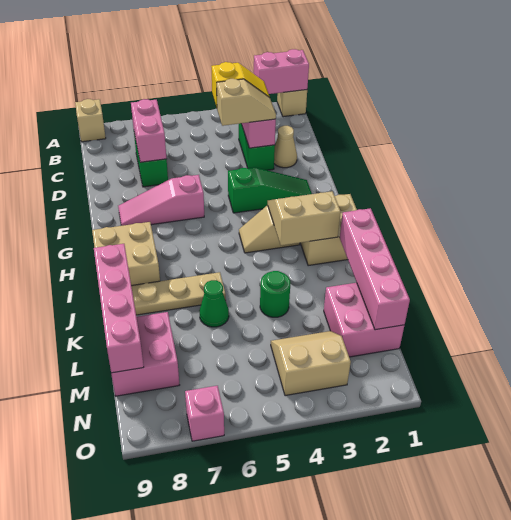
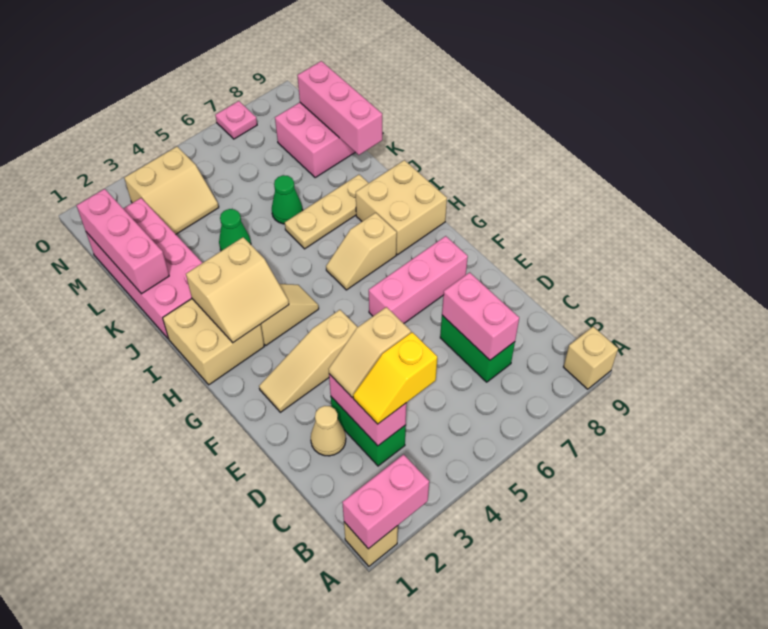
green 1x3 slope [228,167,312,213] -> tan 1x3 slope [259,310,357,412]
pink 1x3 slope [118,175,204,226] -> pink 1x3 brick [369,236,468,323]
none -> tan 1x2 slope [326,213,397,290]
pink 1x4 brick [340,208,410,330] -> pink 1x3 brick [76,189,169,294]
pink 1x4 brick [94,244,144,373] -> pink 1x3 brick [297,61,382,155]
green 1x1 round brick [260,271,290,317] -> green 1x1 cone [219,209,251,251]
pink 2x2 brick [324,283,404,357] -> pink 2x4 brick [86,198,202,339]
pink 1x1 brick [185,386,224,441] -> pink 1x1 plate [215,101,257,139]

